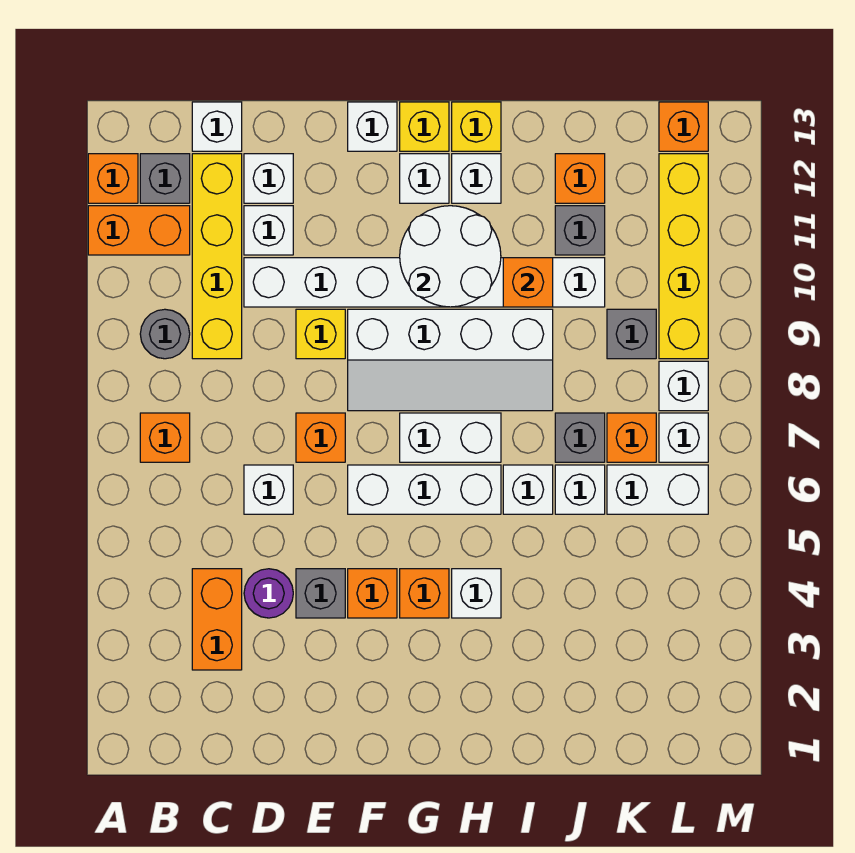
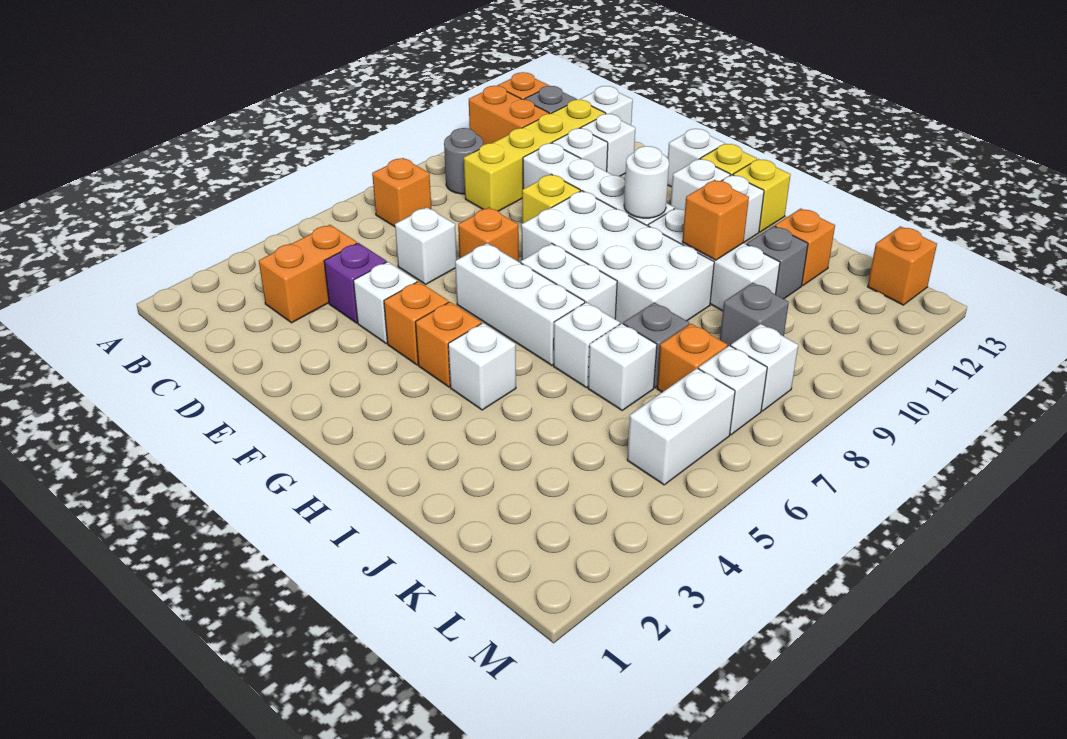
purple 1x1 round brick [244,569,293,618] -> purple 1x1 brick [324,243,386,323]
grey 1x1 brick [296,569,345,618] -> white 1x1 brick [353,262,417,344]
white 2x4 slope [348,309,553,411] -> white 2x4 brick [521,191,714,324]
white 2x2 round brick [400,206,501,307] -> white 1x1 round brick [624,146,669,218]
white 1x2 brick [607,465,708,514] -> white 1x2 brick turned to [627,368,735,485]
yellow 1x4 brick [659,154,708,359] -> none

